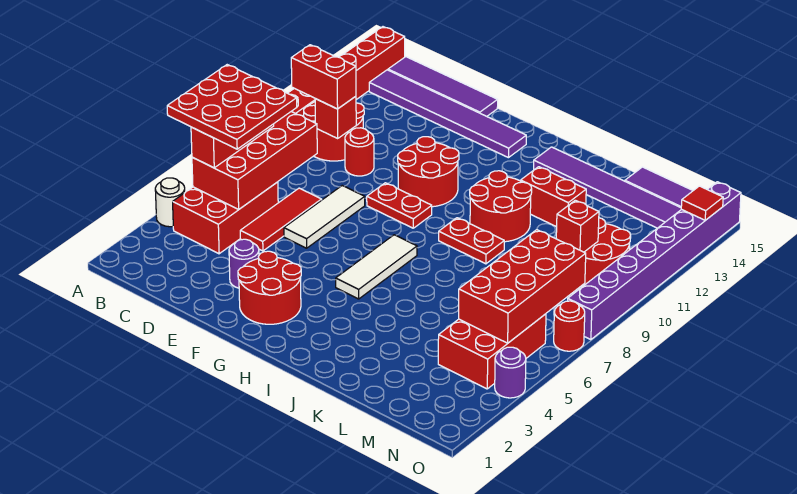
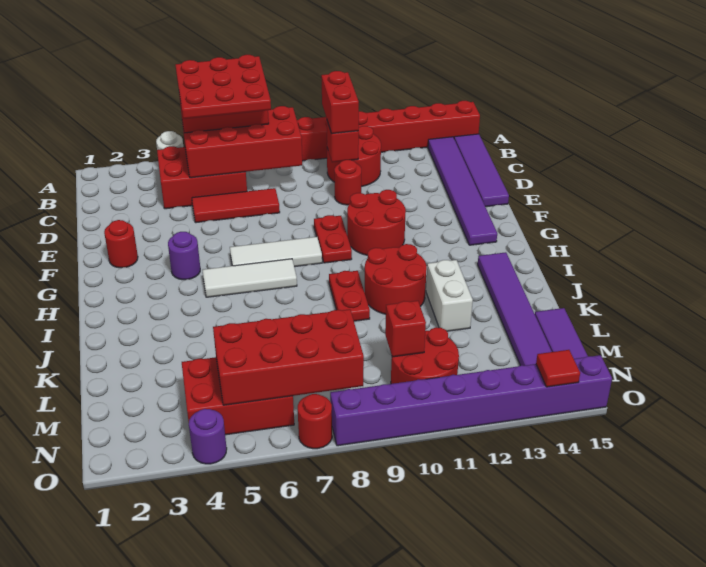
purple 1x1 round brick [229,239,259,288] -> purple 1x1 round brick moved to [168,232,200,280]
white 1x3 tile [284,186,365,248] -> white 1x3 tile moved to [230,237,322,267]
red 2x2 round brick [238,251,301,324] -> red 1x1 round brick [104,220,138,268]
red 1x2 brick [521,167,586,227] -> white 1x2 brick [426,260,473,331]

